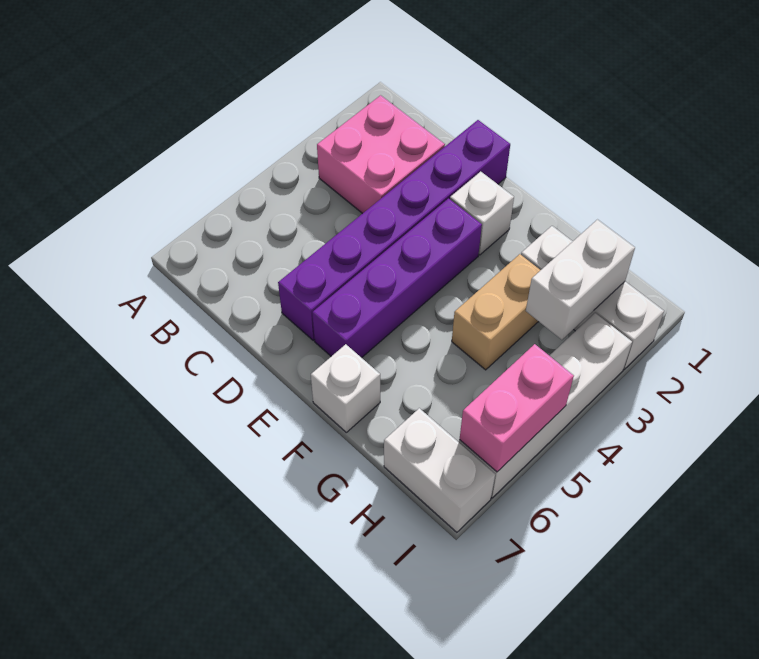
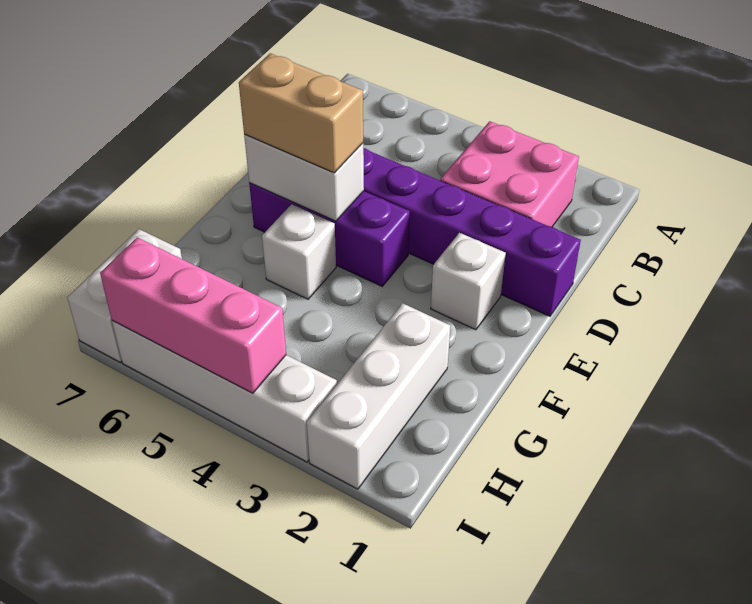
purple 1x4 brick [312,199,482,358] -> purple 1x3 brick [249,183,410,286]
white 1x1 brick [311,344,380,432] -> white 1x1 brick moved to [262,204,336,299]
tan 1x2 brick [452,254,540,370] -> tan 1x2 brick moved to [239,53,363,173]
white 1x2 brick [526,220,635,340] -> white 1x2 brick moved to [244,134,364,221]
pink 1x2 brick [460,344,574,472] -> pink 1x3 brick [100,238,286,393]

